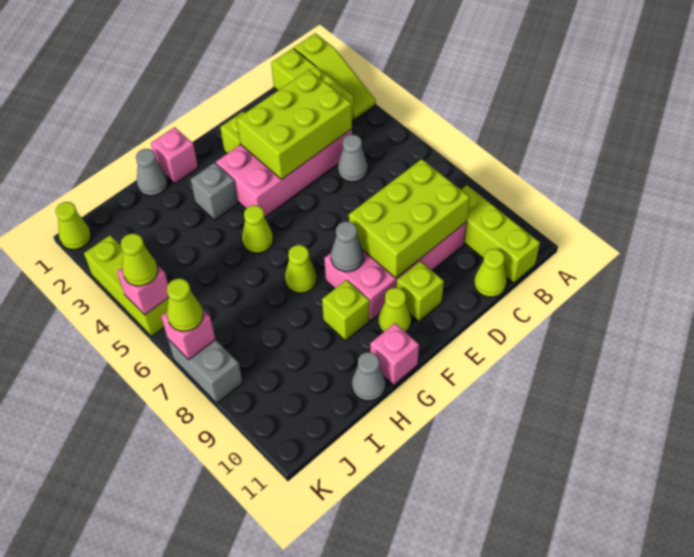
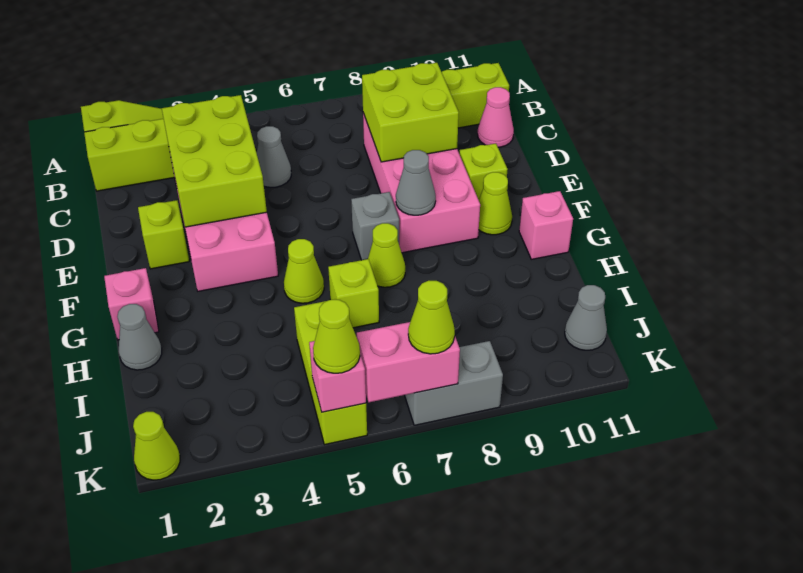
lime 2x3 brick [349,159,470,278] -> lime 2x2 brick [362,63,459,162]
lime 1x1 cone [474,249,507,297] -> pink 1x1 cone [478,87,514,147]
grey 1x1 brick [191,163,238,220] -> grey 1x1 brick moved to [351,192,399,260]
lime 1x1 brick [322,280,369,341] -> lime 1x1 brick moved to [328,259,379,328]
grey 1x1 cone [352,352,385,401] -> grey 1x1 cone moved to [565,285,607,350]
lime 1x3 brick [84,235,169,336] -> lime 1x3 brick turned to [294,301,367,445]
pink 1x1 brick [161,309,215,360] -> pink 1x2 brick [357,322,460,402]

